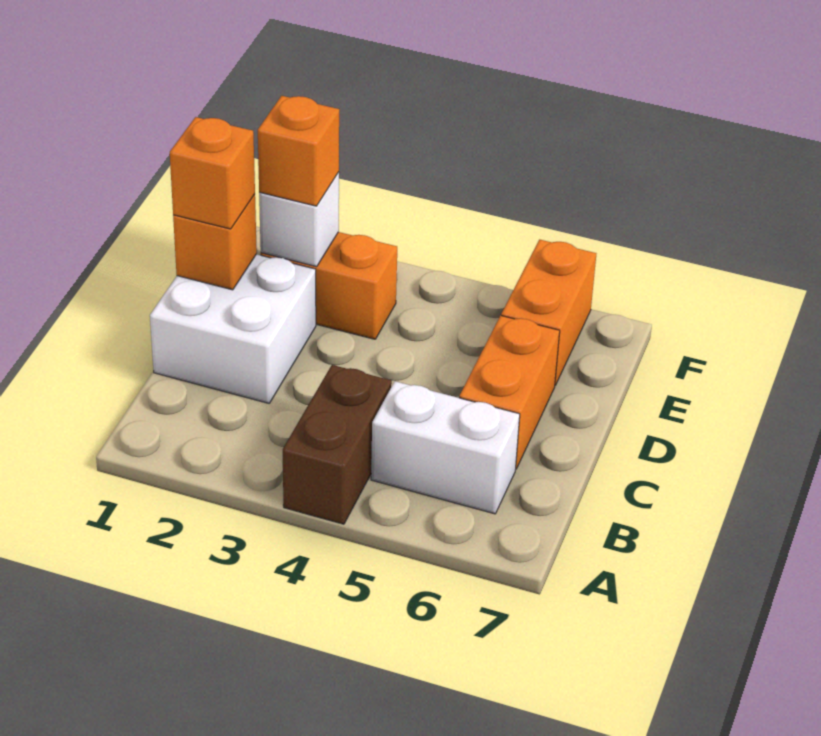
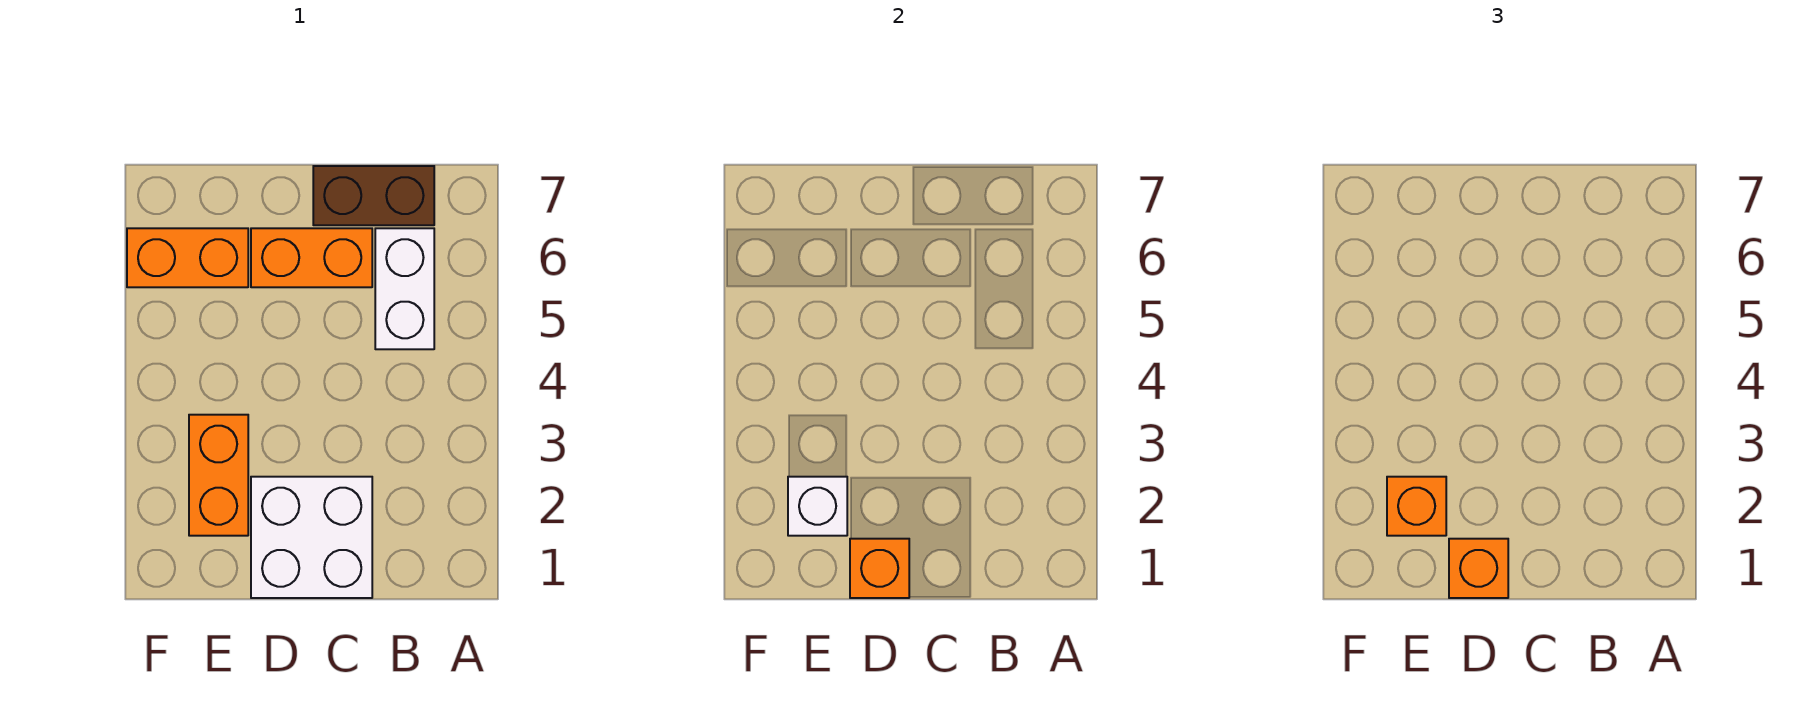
brown 1x2 brick [283,365,392,524] -> brown 1x2 brick moved to [313,166,434,225]

